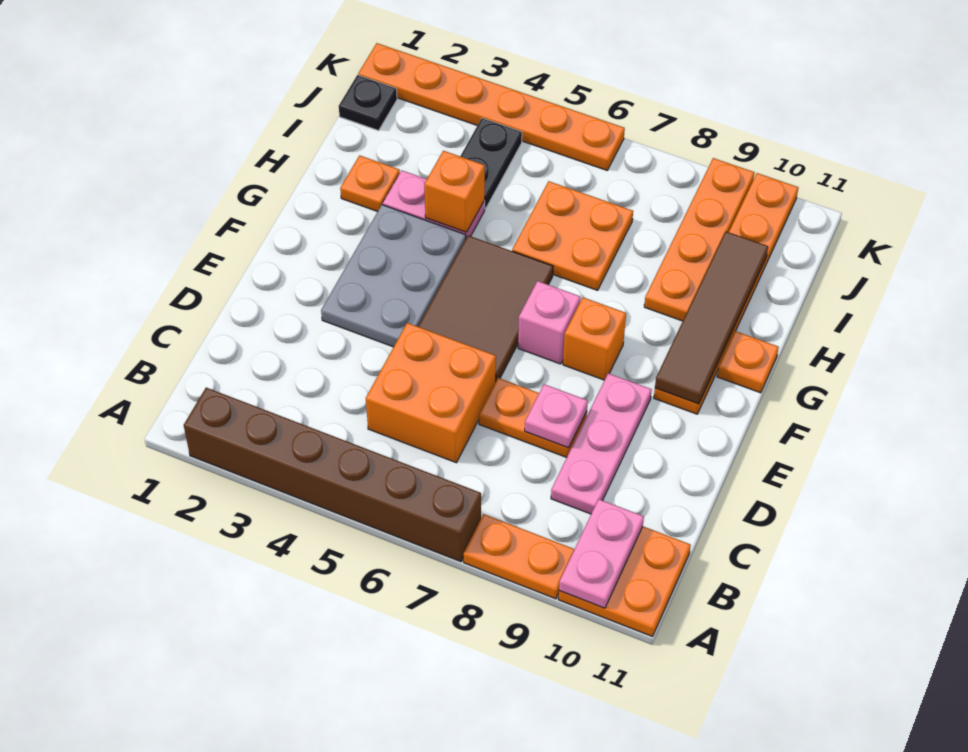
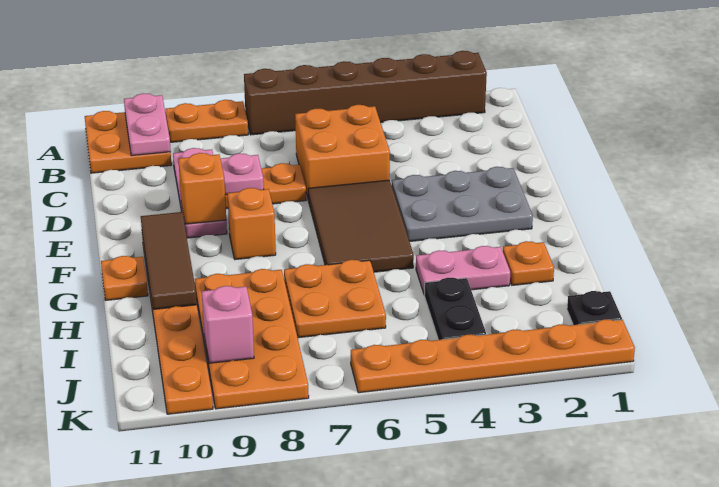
grey 2x3 plate [321,205,466,347] -> grey 2x3 plate turned to [392,167,533,241]
pink 1x1 brick [518,281,580,364] -> pink 1x1 brick moved to [202,286,254,363]
brown 1x4 tile [655,231,768,404] -> brown 1x3 tile [141,212,197,310]
orange 1x1 brick [424,151,485,232] -> orange 1x1 brick moved to [178,153,226,224]
orange 1x4 plate [644,158,755,321] -> orange 2x4 plate [195,269,309,409]

